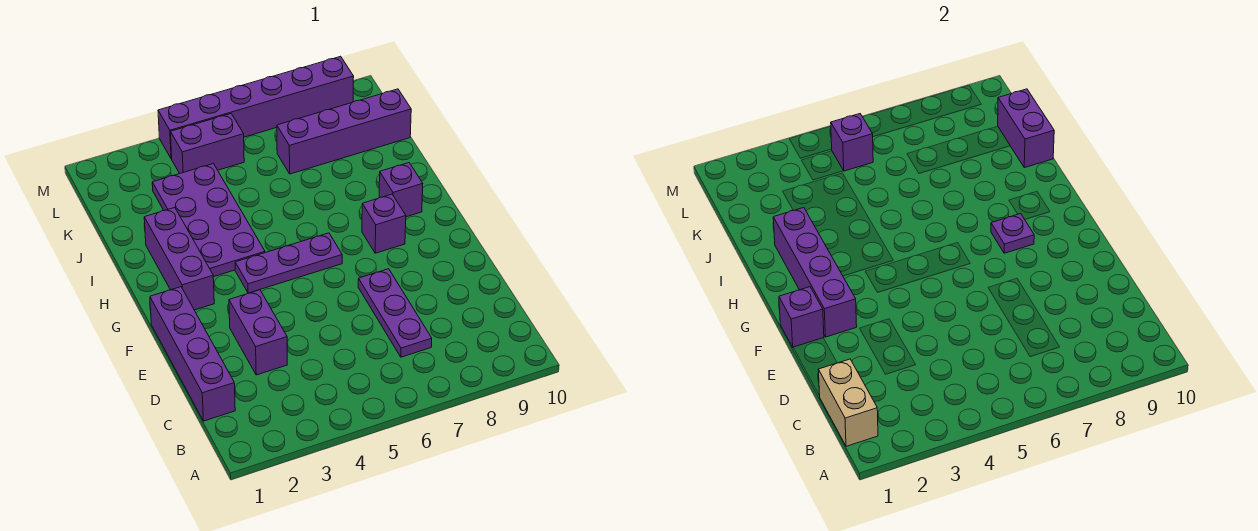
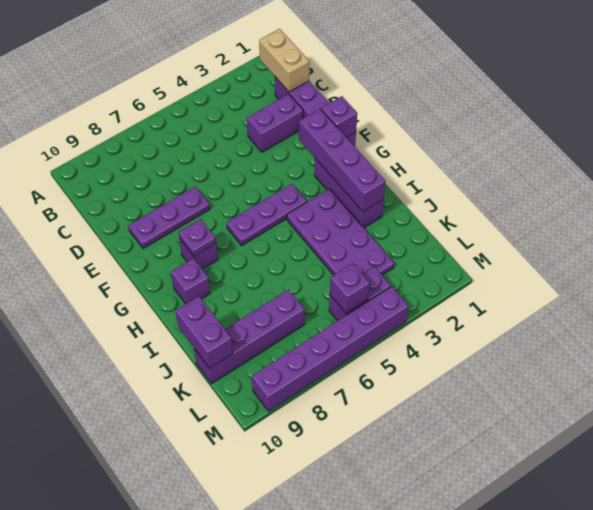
purple 1x3 plate [358,269,432,357] -> purple 1x3 plate turned to [128,187,210,249]
purple 1x2 brick [229,290,287,375] -> purple 1x2 brick turned to [247,94,303,152]

